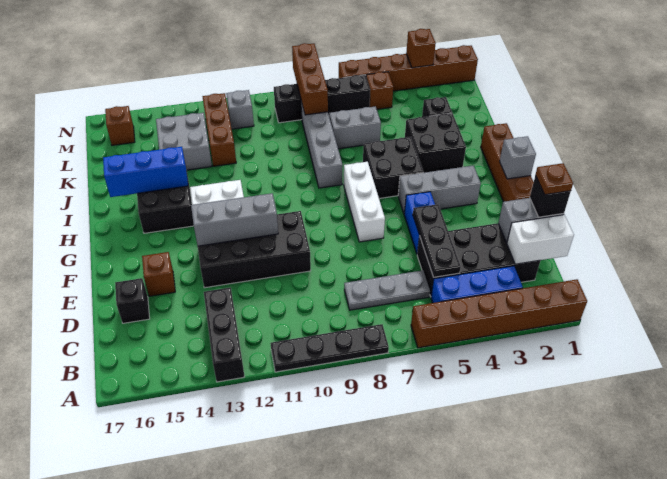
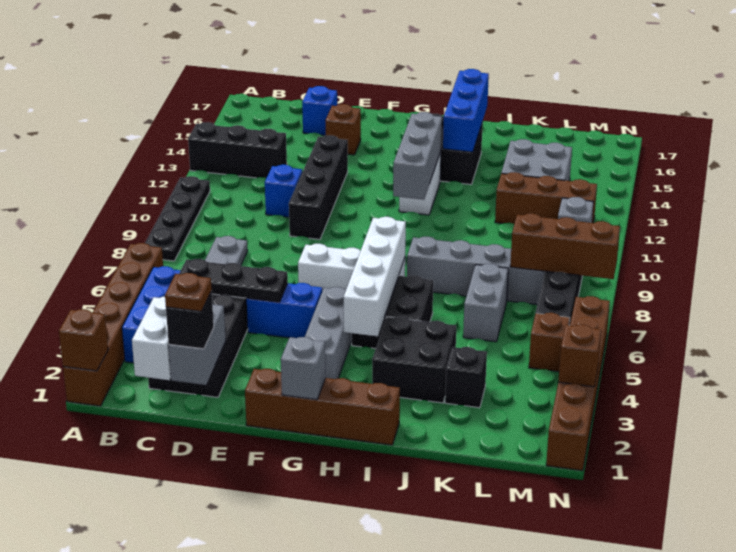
none -> blue 1x1 brick [265,165,302,217]
black 1x1 brick [115,278,150,323] -> blue 1x1 brick [302,86,337,135]
black 2x4 brick [198,211,311,288] -> black 1x4 brick [289,135,348,239]
grey 1x3 brick [191,193,278,246] -> grey 1x3 brick moved to [393,112,442,200]
none -> white 1x4 brick [344,217,406,336]
brown 1x1 brick [105,106,135,145] -> brown 1x1 brick moved to [59,309,108,371]

